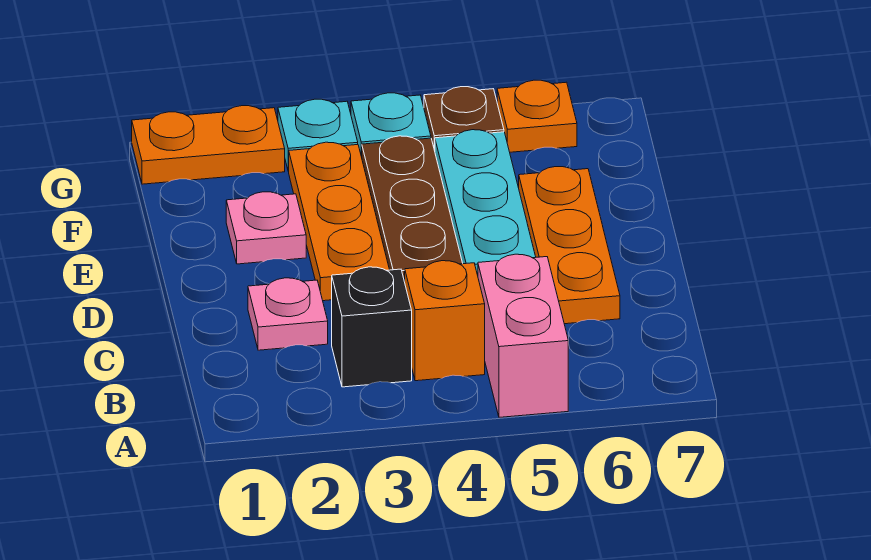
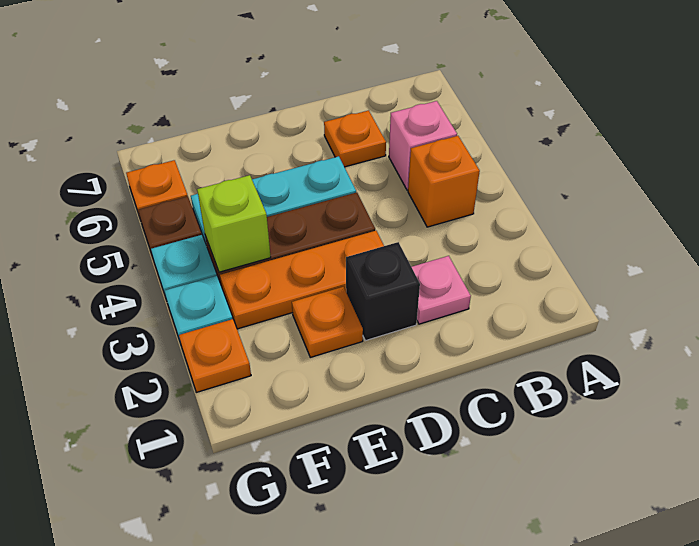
pink 1x2 brick [478,254,568,417] -> pink 1x1 brick [389,101,457,190]
black 1x1 brick [332,267,412,387] -> black 1x1 brick moved to [346,242,420,341]
orange 1x3 plate [519,167,620,324] -> orange 1x1 plate [324,110,386,167]
pink 1x1 plate [226,192,306,264] -> orange 1x1 plate [292,287,363,357]
none -> lime 1x1 brick [197,175,271,272]
orange 1x2 plate [132,106,285,184] -> orange 1x1 plate [179,319,251,392]

